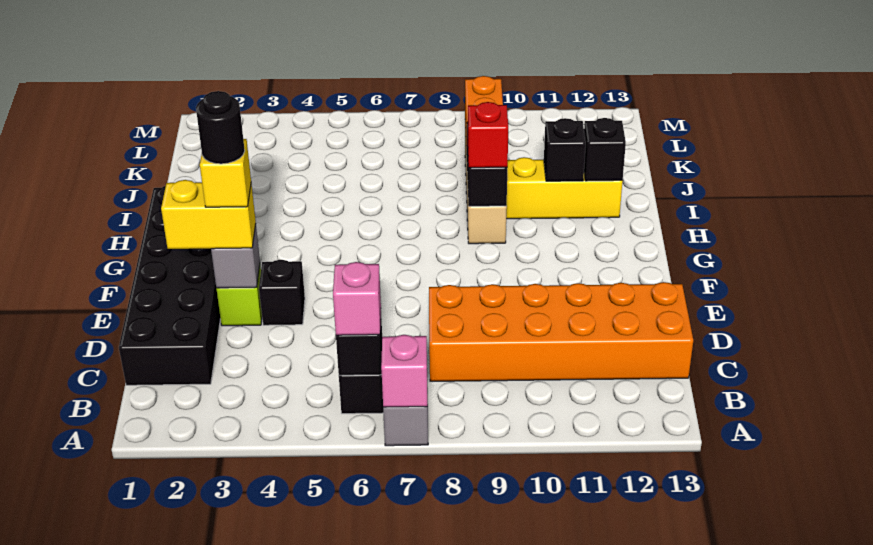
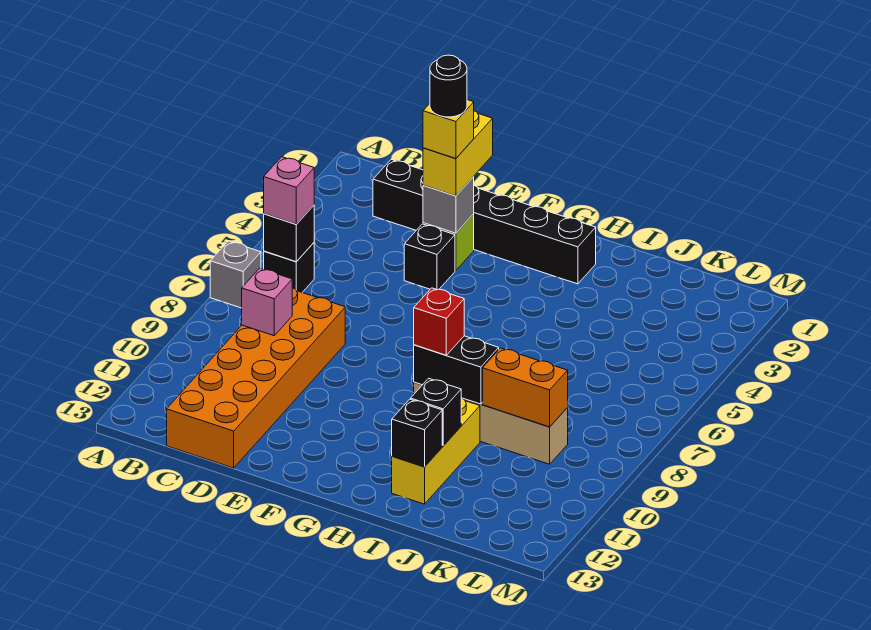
pink 1x1 brick [381,335,427,407] -> pink 1x1 brick moved to [242,268,292,336]
black 2x6 brick [119,186,220,385] -> black 1x6 brick [373,159,596,284]

